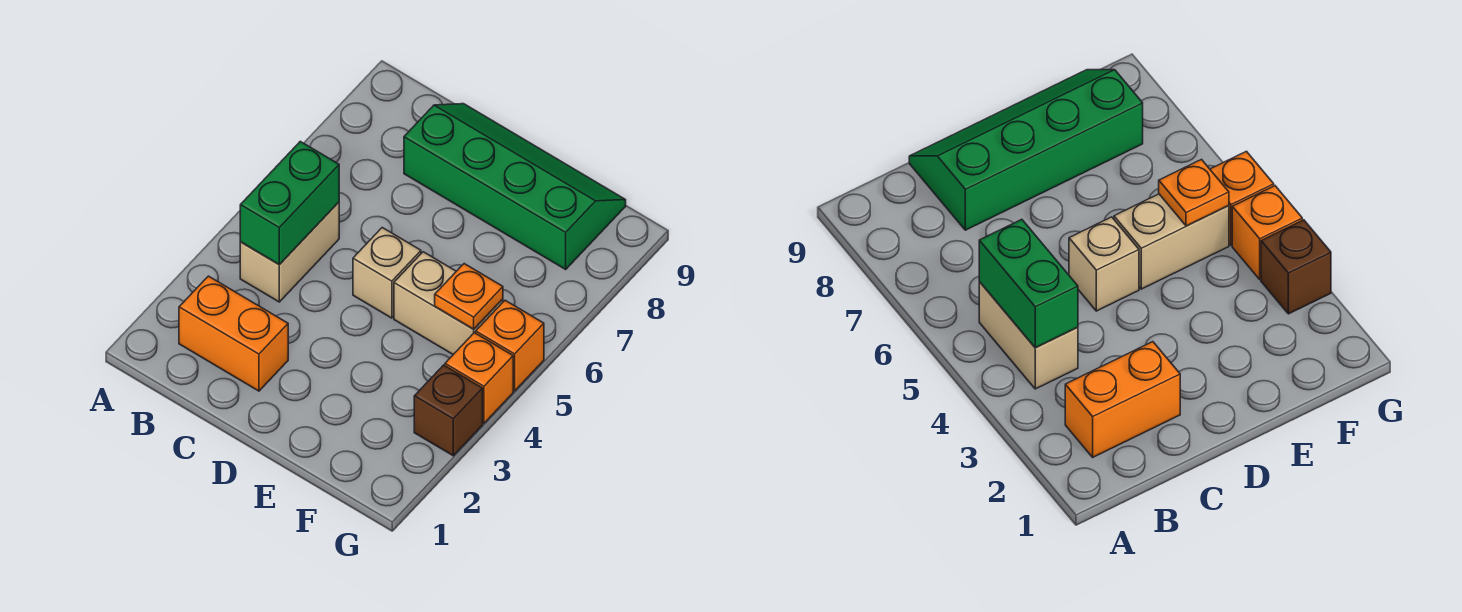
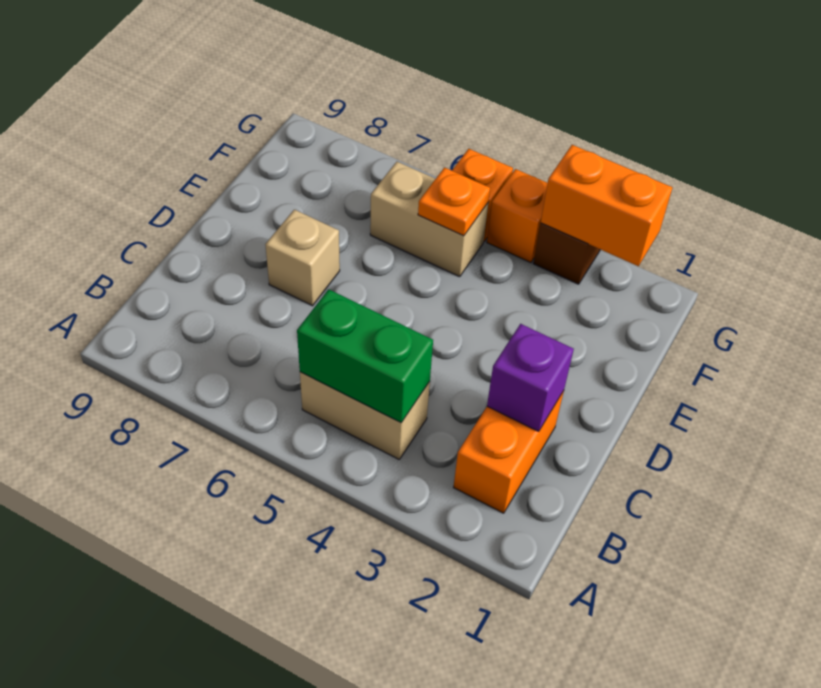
none -> purple 1x1 brick [487,324,574,431]
green 2x4 slope [404,104,626,269] -> none
tan 1x1 brick [353,228,421,318] -> tan 1x1 brick moved to [265,210,340,306]
tan 1x2 brick [394,252,503,355] -> tan 1x2 brick turned to [370,162,488,277]
none -> orange 1x2 brick [541,145,673,266]

